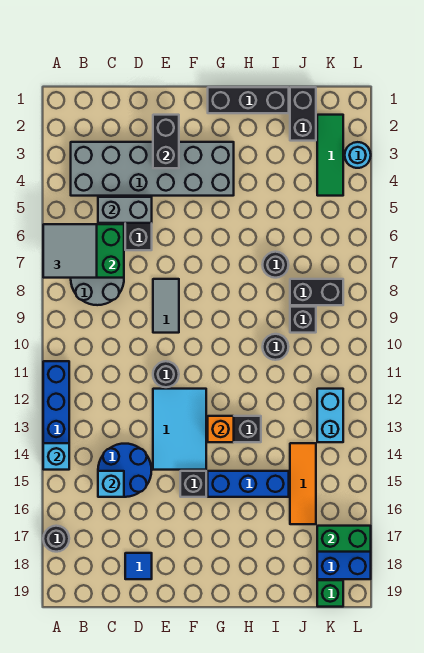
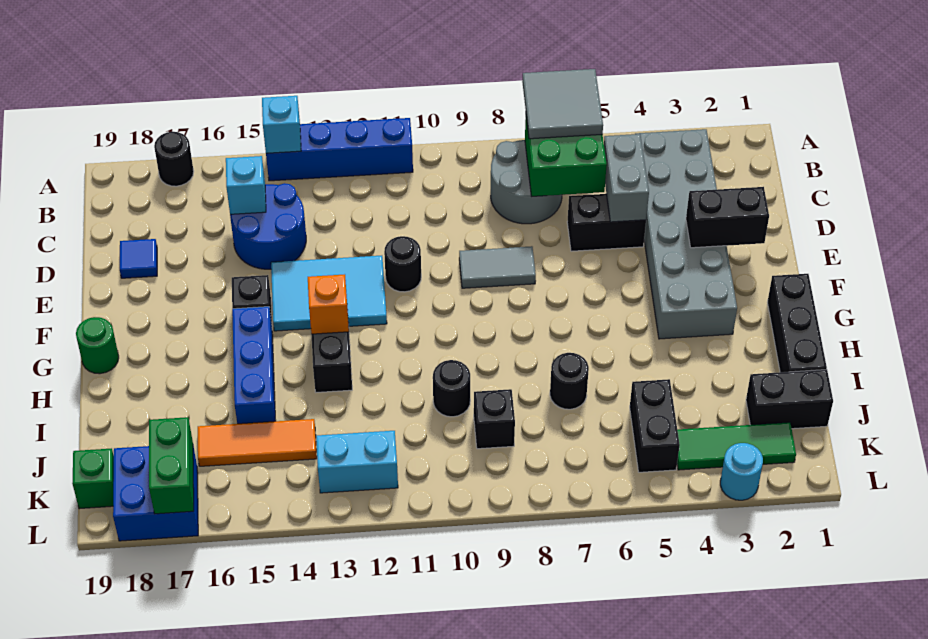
none -> green 1x1 round brick [76,317,119,374]
black 1x2 brick [290,279,343,305] -> black 1x2 brick moved to [630,379,680,472]

